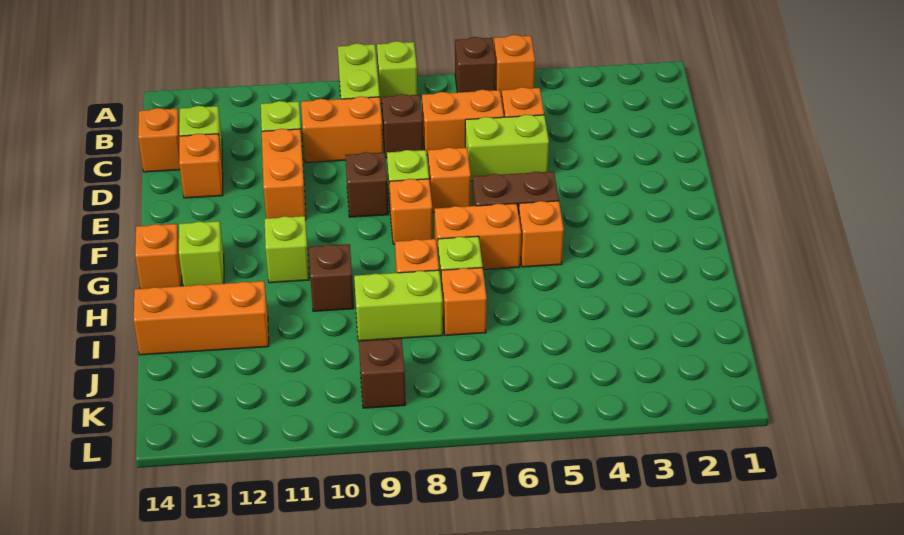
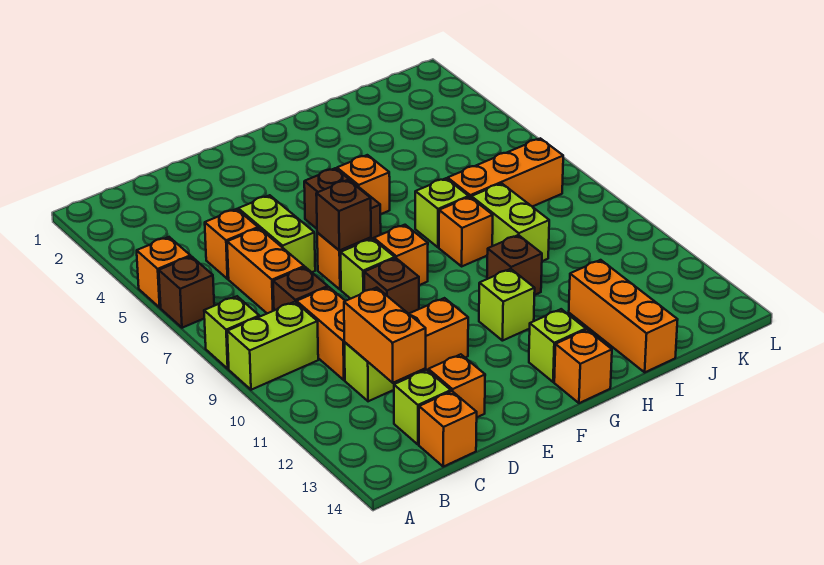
orange 1x2 brick [435,203,521,269] -> orange 1x2 brick moved to [344,288,426,383]
orange 1x1 brick [441,268,487,335] -> orange 1x3 brick [448,138,563,207]
brown 1x1 brick [359,338,406,408] -> brown 1x1 brick moved to [316,180,371,250]

